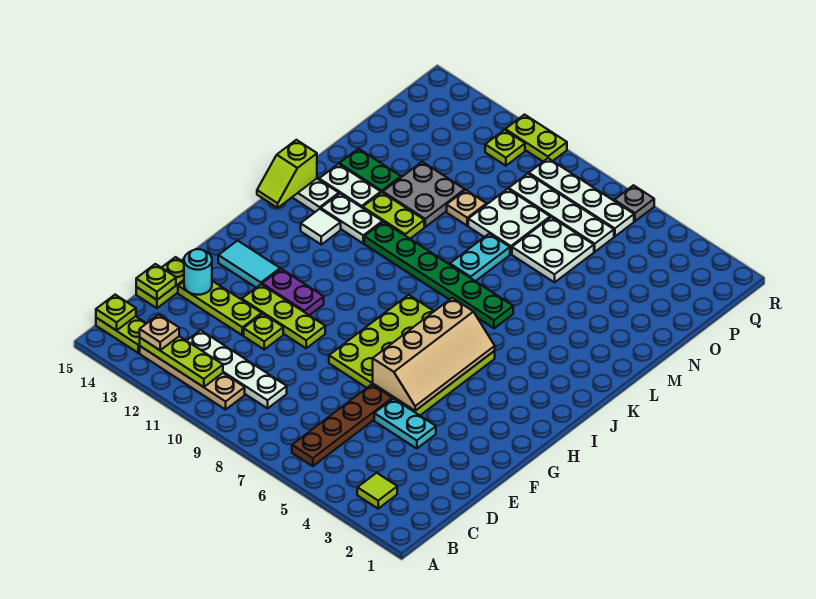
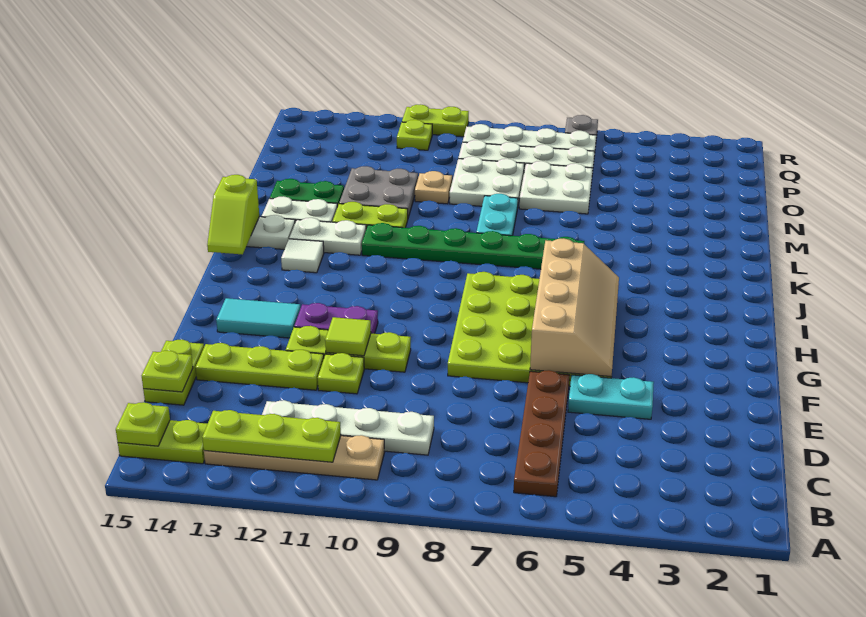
lime 1x1 tile [357,473,397,509] -> lime 1x1 tile moved to [325,317,371,356]
tan 1x1 plate [140,314,179,350] -> none
cyan 1x1 round brick [184,249,212,295] -> none

